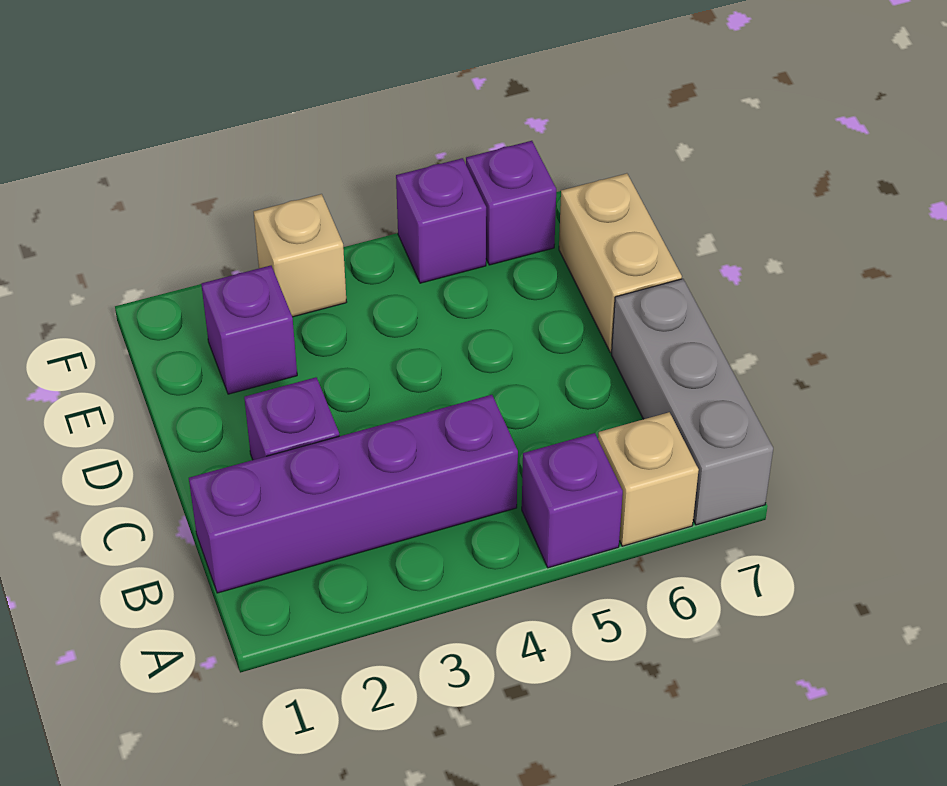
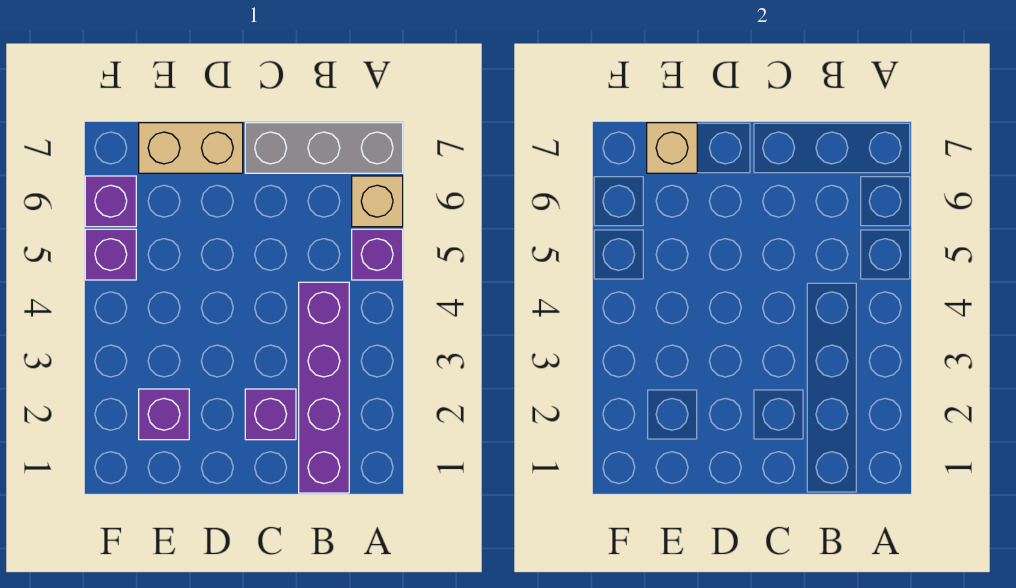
tan 1x1 brick [254,194,346,317] -> tan 1x1 brick moved to [647,123,697,173]

